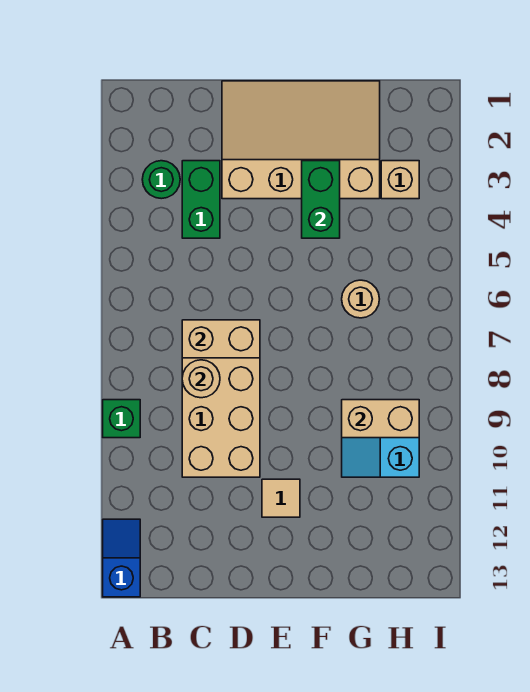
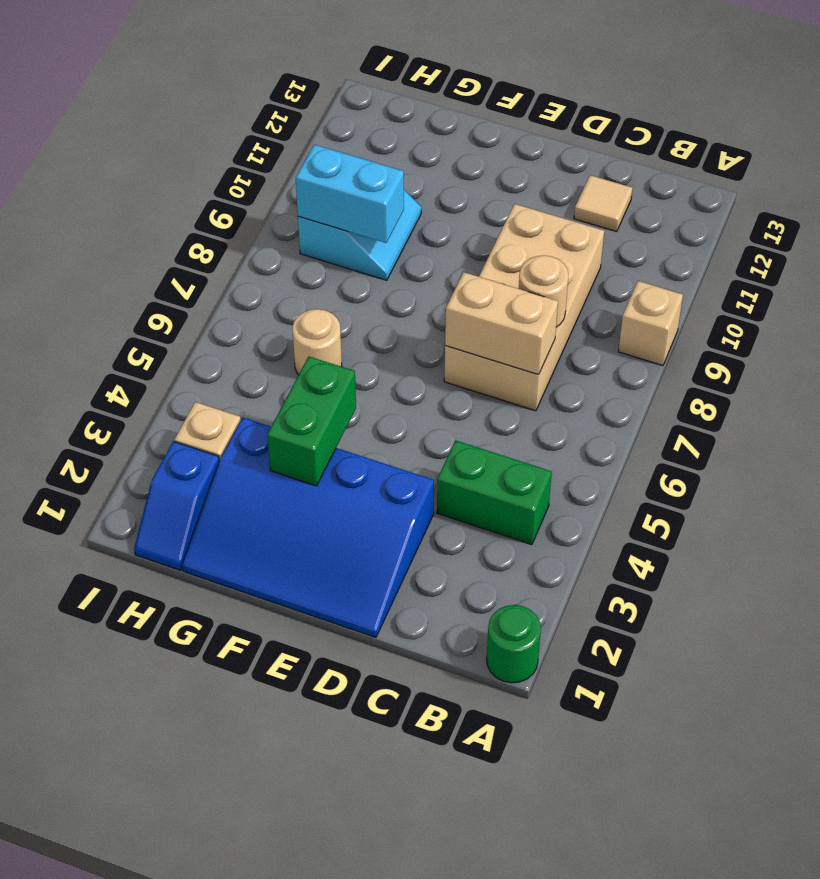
green 1x1 brick [103,400,140,438] -> tan 1x1 brick [618,281,683,366]
blue 1x2 slope [103,519,140,597] -> blue 1x2 slope moved to [134,441,219,570]
green 1x1 round brick [142,161,180,199] -> green 1x1 round brick moved to [487,605,541,683]
green 1x2 brick [182,161,220,238] -> green 1x2 brick turned to [437,441,552,545]
tan 3x4 slope [222,81,380,199] -> blue 3x4 slope [182,418,434,637]
tan 1x1 tile [262,479,300,517] -> tan 1x1 tile moved to [574,175,632,232]
tan 1x2 brick [342,400,419,438] -> cyan 1x2 brick [296,145,404,243]

